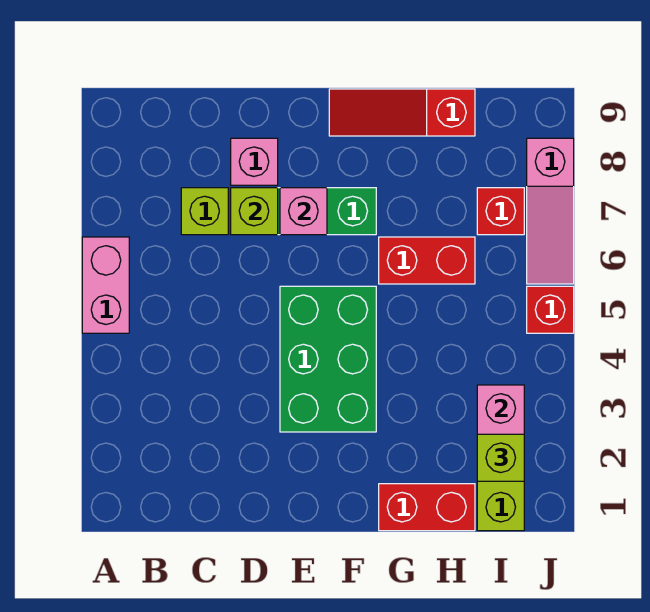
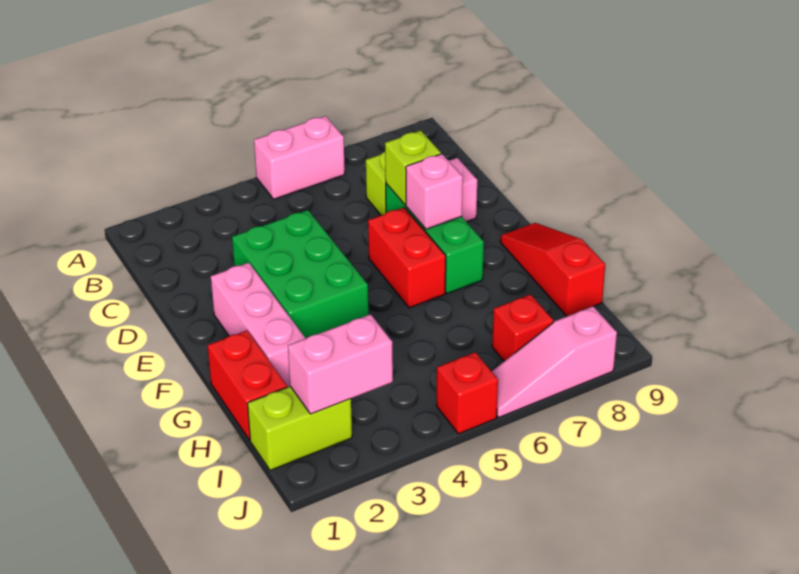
none -> pink 1x3 brick [211,263,306,387]
green 2x3 brick [280,286,376,432] -> green 2x3 brick turned to [232,210,368,338]
red 1x2 brick [379,237,475,284] -> red 1x2 brick moved to [368,207,446,308]
lime 1x1 brick [477,434,524,481] -> none

